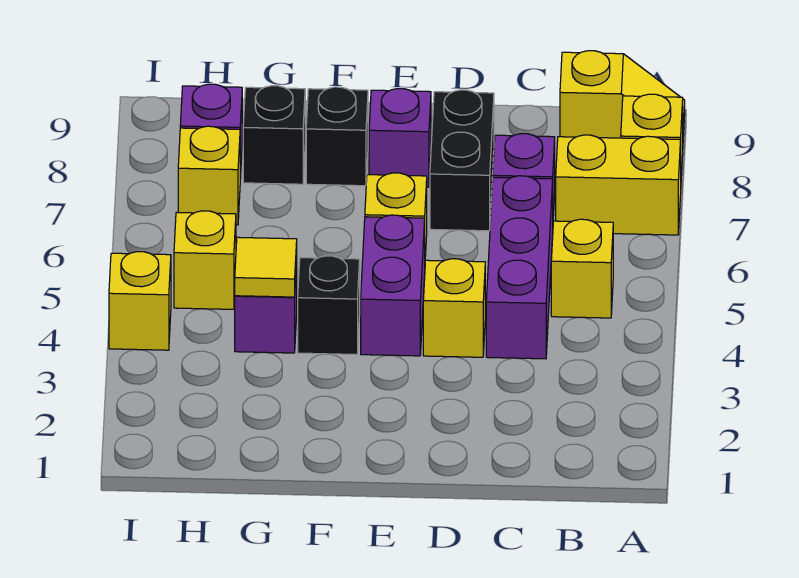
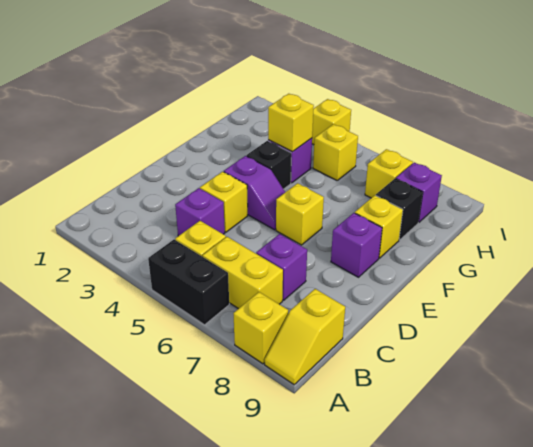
yellow 1x2 brick [556,135,681,235] -> yellow 1x2 brick turned to [202,237,283,309]
purple 1x3 brick [486,176,553,359] -> purple 1x1 brick [175,188,225,236]
black 1x2 brick [430,90,494,231] -> black 1x2 brick moved to [148,240,229,325]
purple 1x2 brick [361,215,425,356] -> purple 1x2 slope [224,156,285,230]
black 1x1 brick [306,87,368,186] -> yellow 1x1 brick [355,195,403,258]
yellow 1x1 tile [235,237,297,297] -> yellow 1x1 brick [268,94,314,152]

